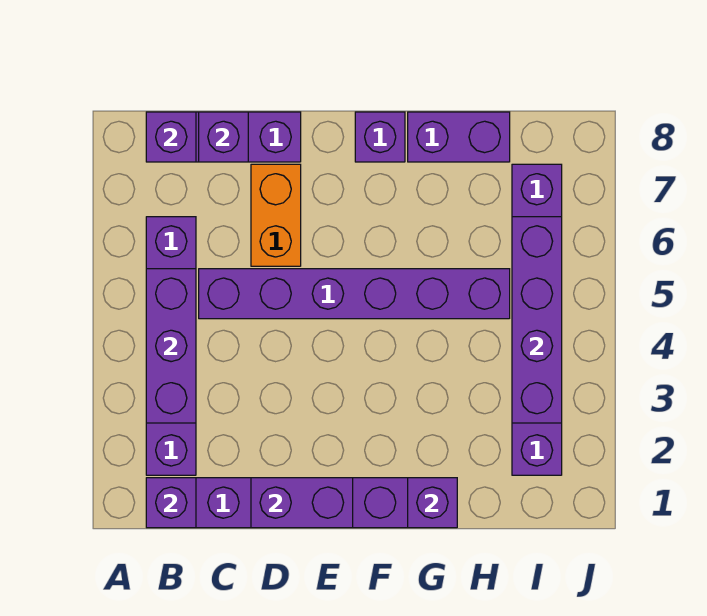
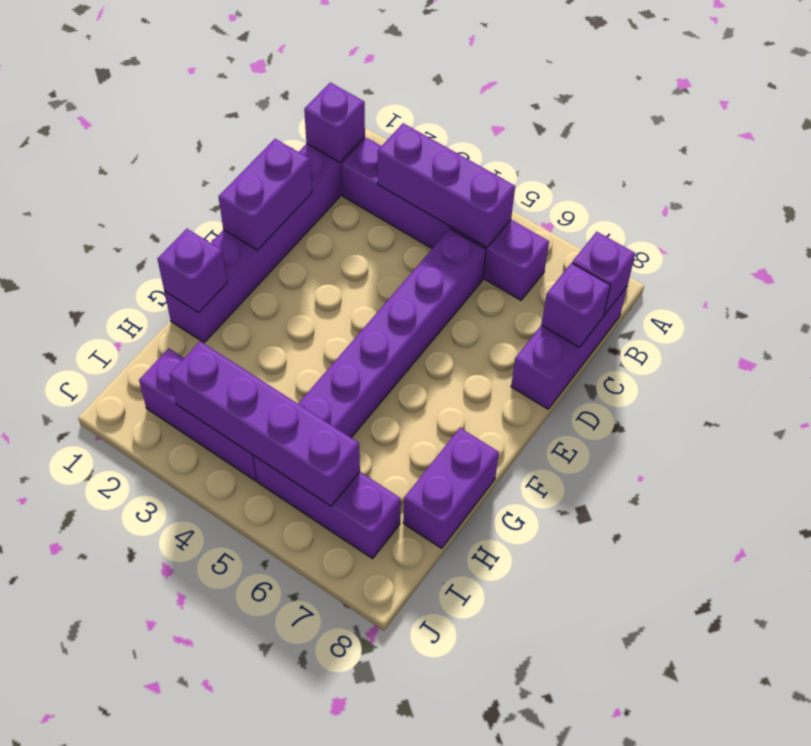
orange 1x2 brick [251,164,301,266] -> none
purple 1x1 brick [355,112,405,162] -> none

